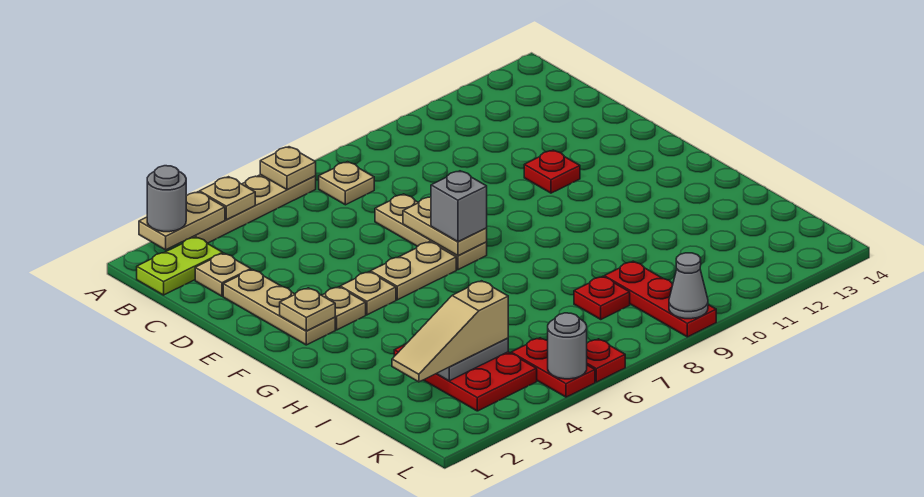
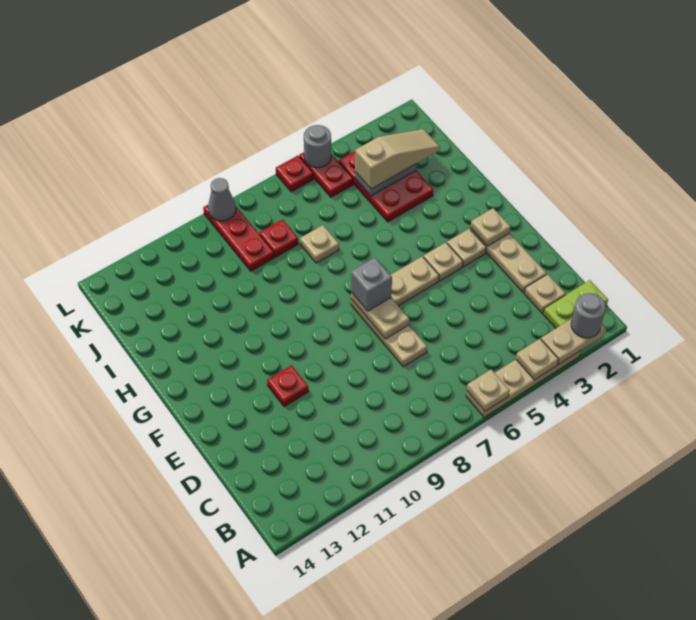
tan 1x1 plate [319,162,374,205] -> tan 1x1 plate moved to [300,225,339,263]

